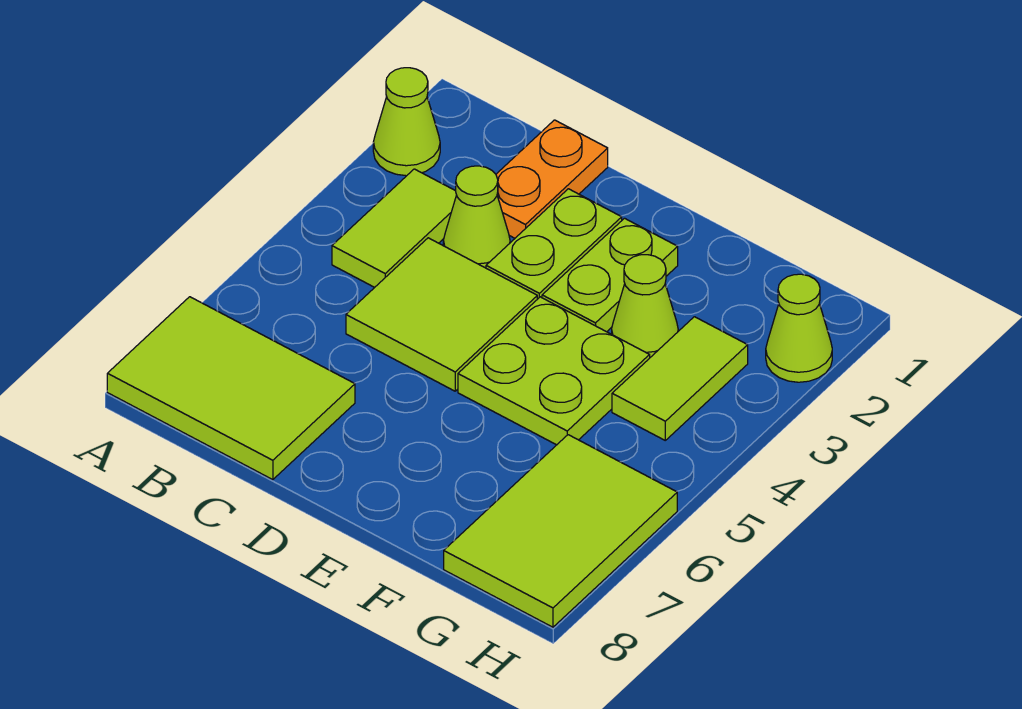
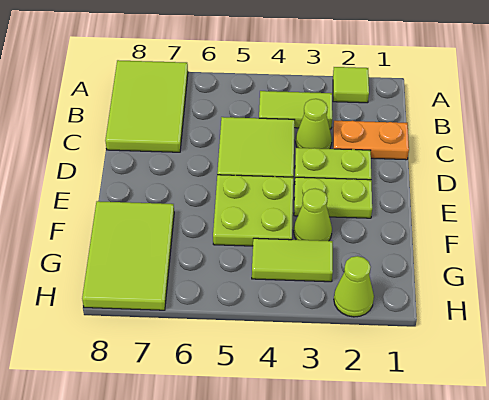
lime 1x1 cone [373,68,440,176] -> lime 1x1 tile [333,67,369,103]
lime 2x3 tile [444,435,677,627] -> lime 2x3 tile turned to [82,201,174,310]

